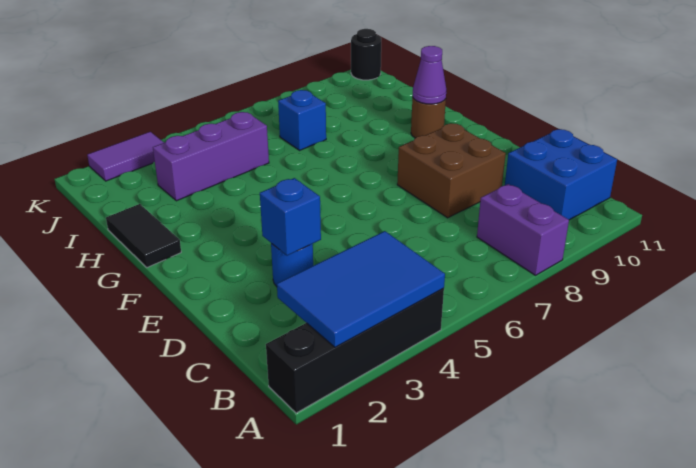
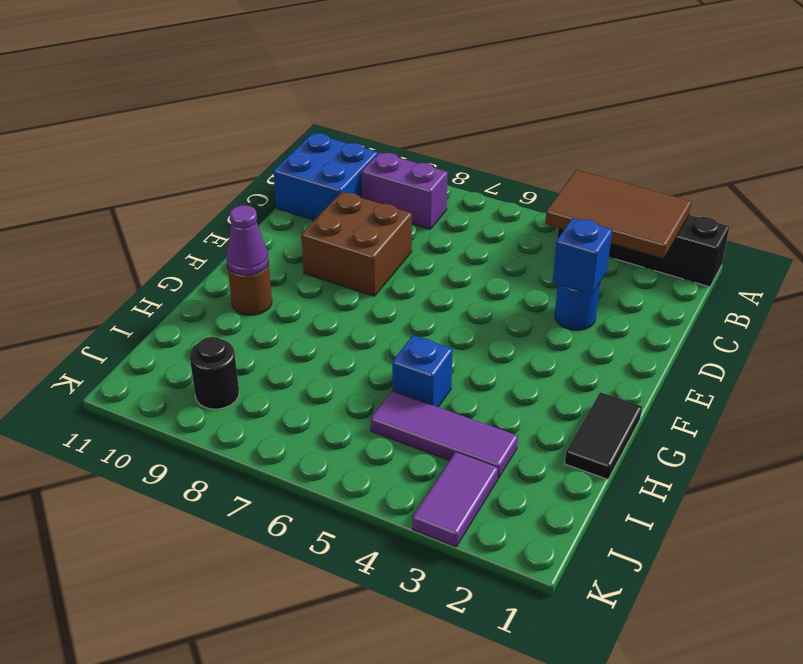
blue 2x3 tile [277,231,445,347] -> brown 2x3 tile [545,170,692,258]
purple 1x2 brick [477,184,569,275] -> purple 1x2 brick turned to [362,152,448,229]
purple 1x3 brick [153,112,269,201] -> purple 1x3 tile [371,391,518,478]
blue 1x1 brick [278,90,326,150] -> blue 1x1 brick moved to [392,335,453,407]
purple 1x2 tile [87,132,164,181] -> purple 1x2 tile turned to [412,452,498,547]
black 1x1 round brick [351,29,381,80] -> black 1x1 round brick moved to [190,337,239,409]

